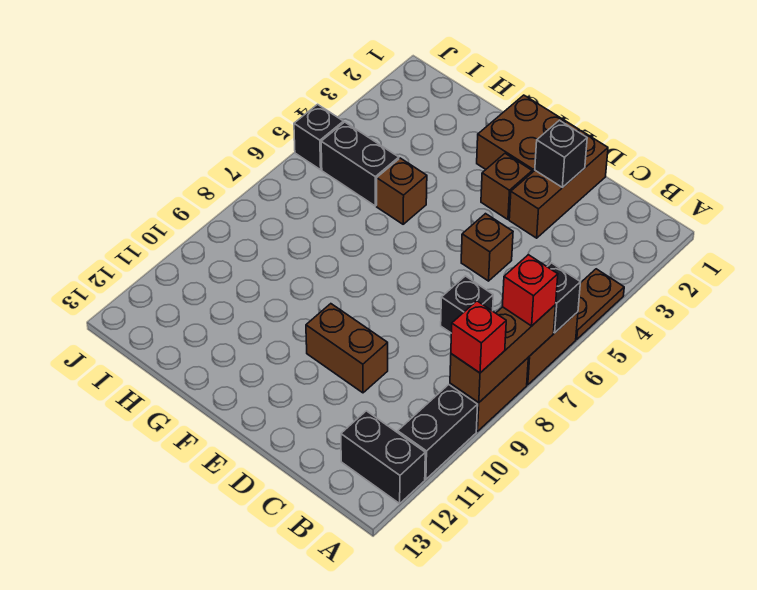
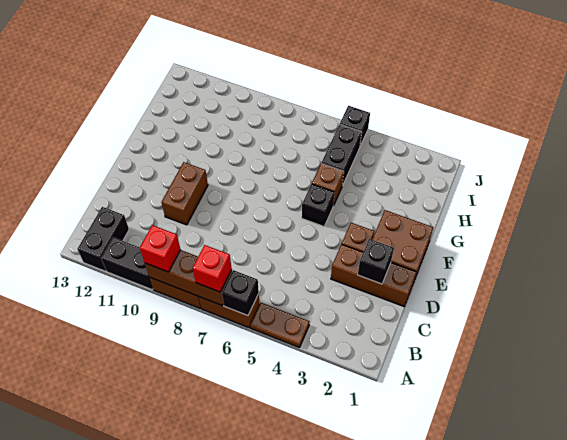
black 1x1 brick [441,276,493,333] -> black 1x1 brick moved to [302,184,334,226]
brown 1x1 brick [461,214,513,281] -> none

